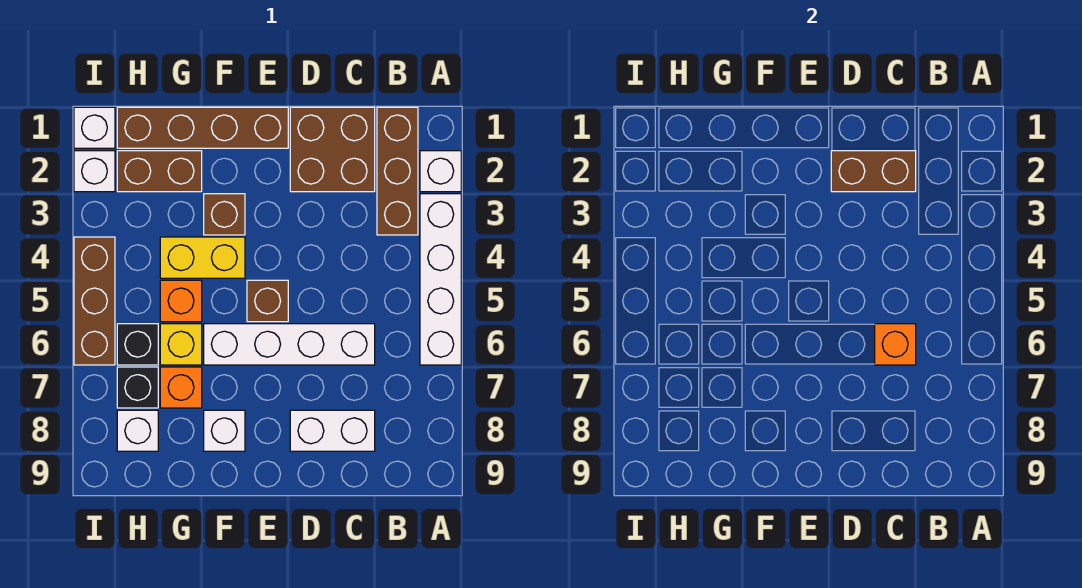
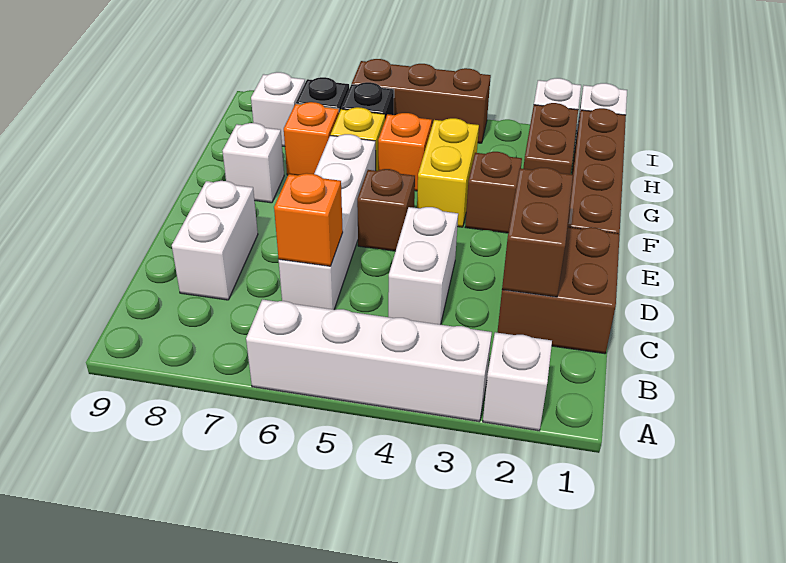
brown 1x3 brick [377,107,418,235] -> none
none -> white 1x2 brick [388,207,458,325]

